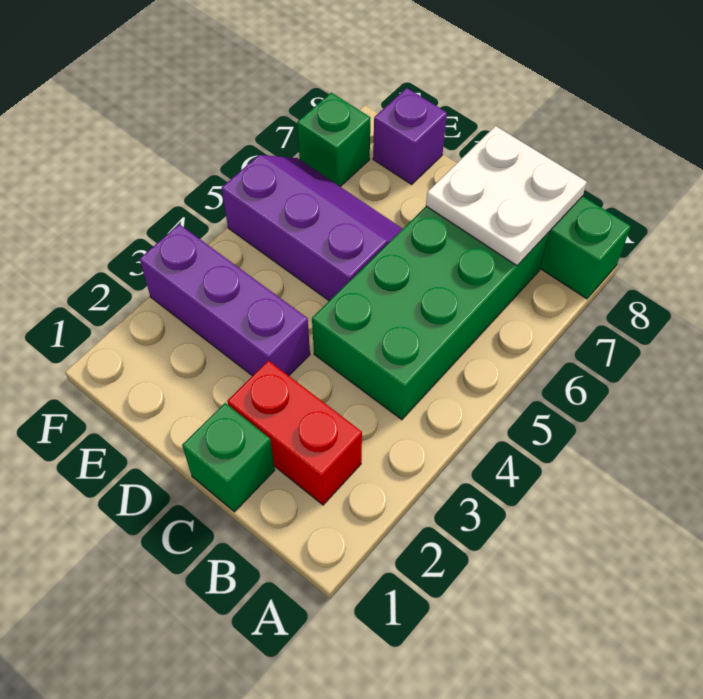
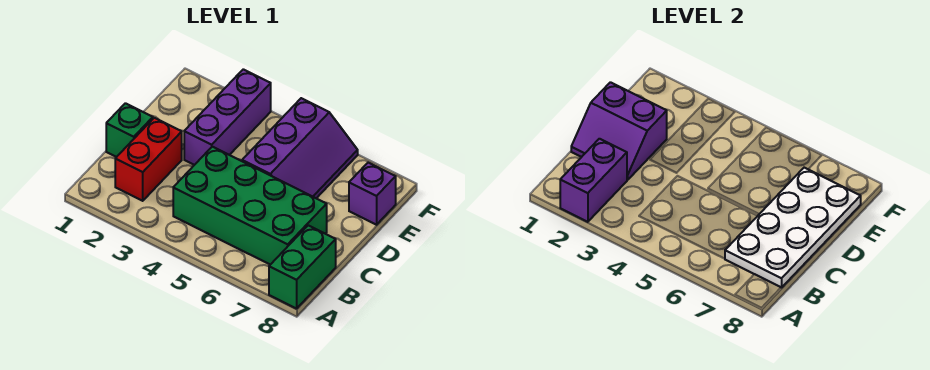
none -> purple 1x2 brick [560,139,627,222]
white 2x2 plate [426,126,587,265] -> white 2x4 plate [725,168,861,288]
none -> purple 2x2 slope [571,82,667,180]
green 1x1 brick [297,93,371,187] -> none

